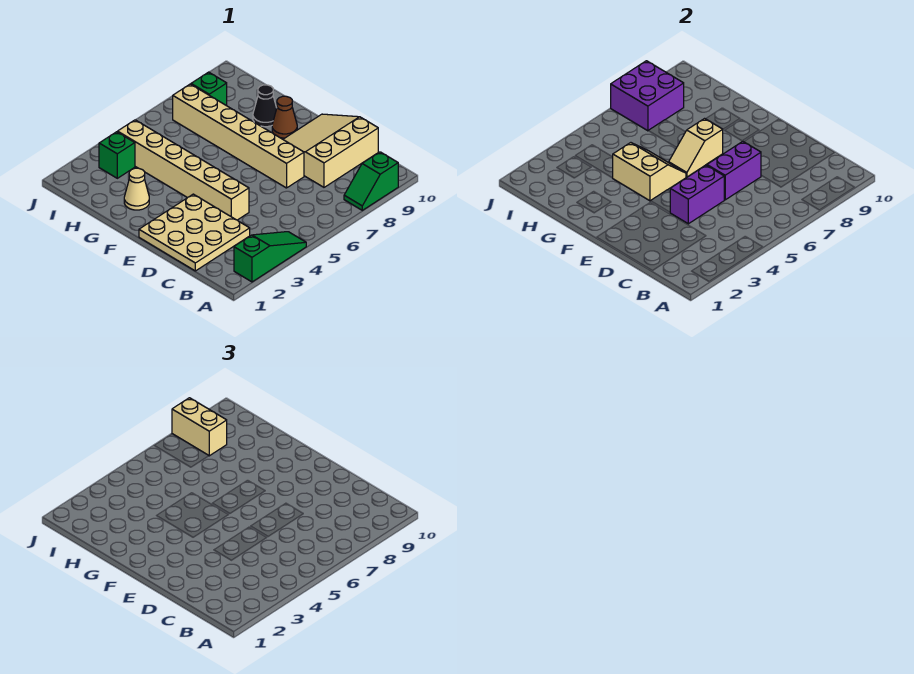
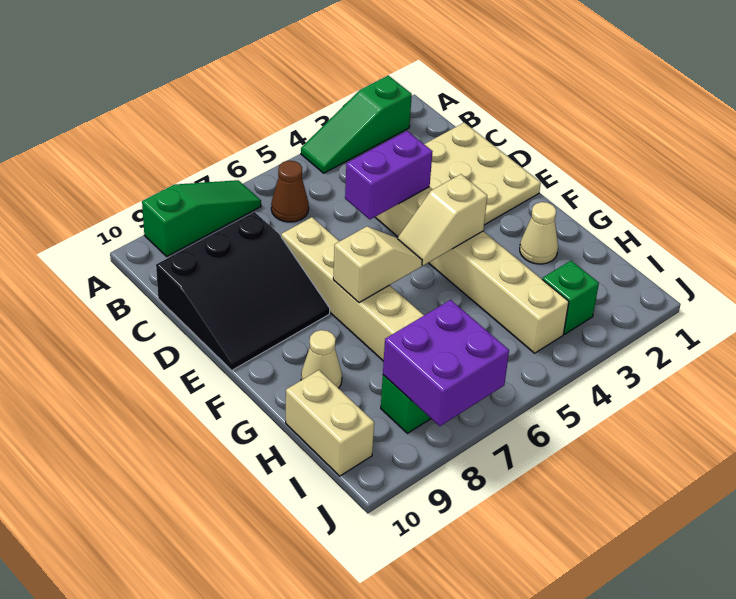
green 1x2 slope [344,152,398,210] -> green 1x3 slope [142,180,261,256]
tan 3x3 slope [283,114,378,187] -> black 3x3 slope [156,212,330,370]
purple 1x2 brick [707,142,761,200] -> none
tan 2x2 slope [613,143,686,201] -> tan 1x2 slope [398,174,487,265]
brown 1x1 cone [272,96,297,138] -> brown 1x1 cone moved to [271,161,309,222]
black 1x1 cone [253,85,277,127] -> tan 1x1 cone [301,330,342,388]
tan 1x2 brick [172,398,227,456] -> tan 1x2 brick moved to [286,370,374,476]

